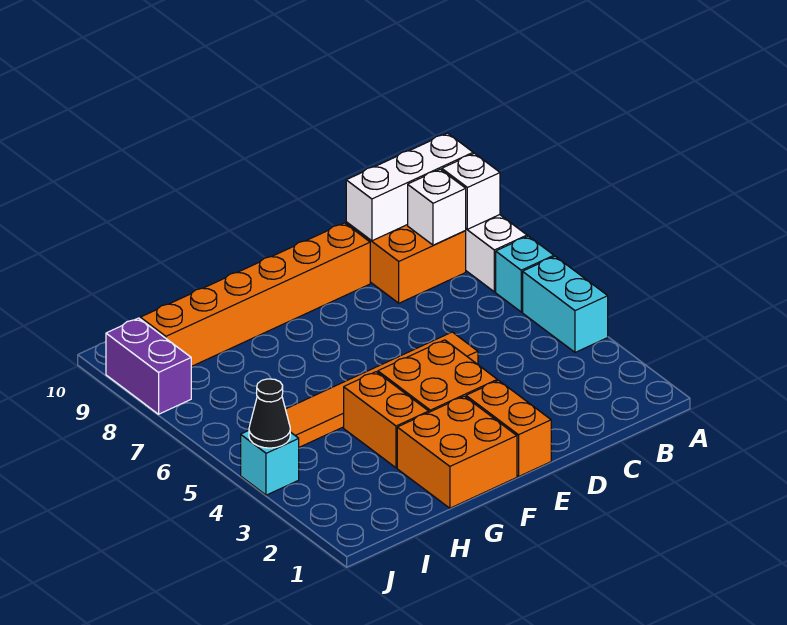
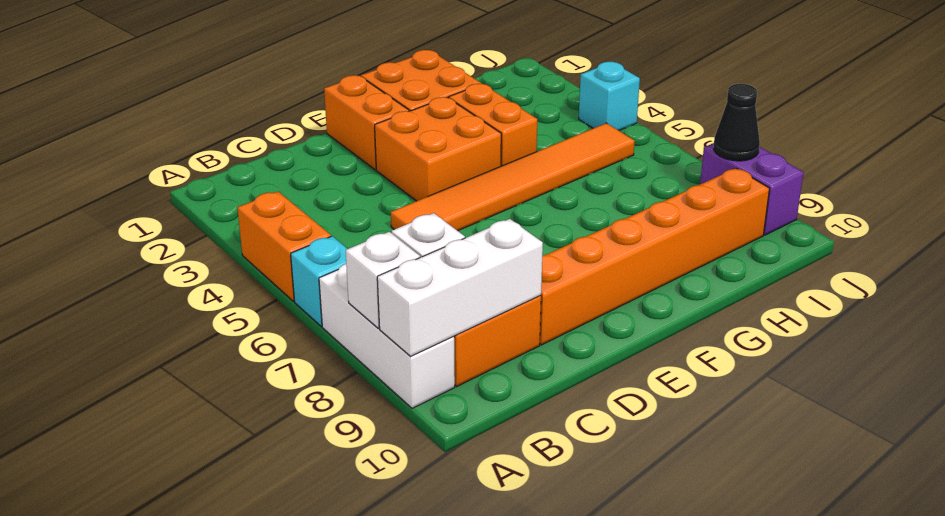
cyan 1x2 brick [523,256,608,352] -> orange 1x2 brick [237,192,331,301]
black 1x1 cone [249,379,290,448] -> black 1x1 cone moved to [714,84,760,161]

